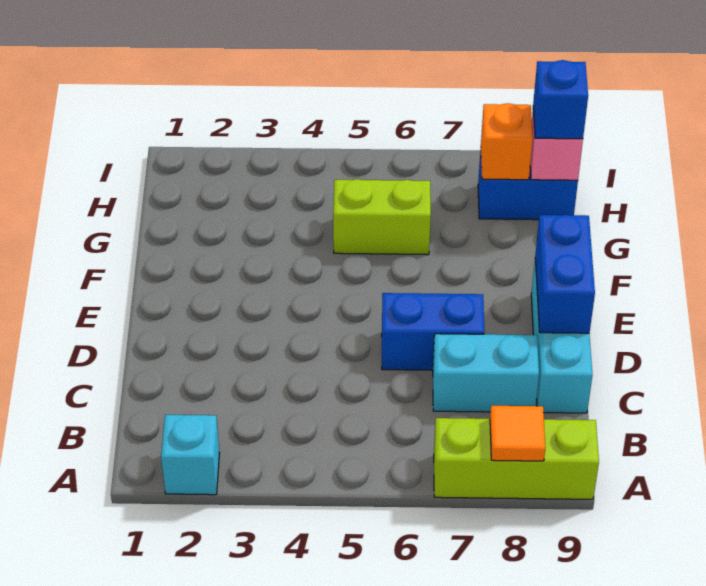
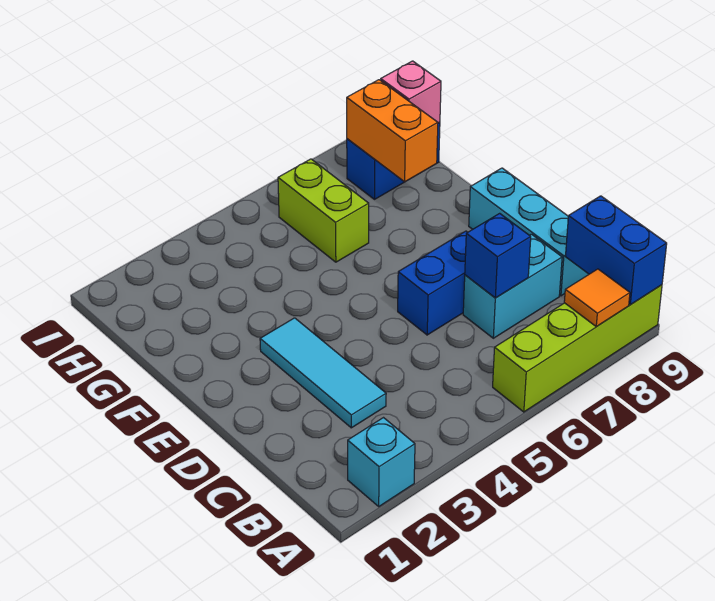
lime 1x3 brick [434,418,599,499] -> lime 1x4 brick [493,285,662,412]
none -> cyan 1x3 tile [260,318,386,428]
blue 1x2 brick [535,215,595,333] -> blue 1x2 brick moved to [566,196,667,305]
lime 1x2 brick [333,179,431,255] -> lime 1x2 brick turned to [278,159,369,262]
orange 1x1 brick [481,103,533,180] -> orange 1x2 brick [347,80,438,182]
blue 1x1 brick [533,60,588,139] -> blue 1x1 brick moved to [465,213,531,298]

